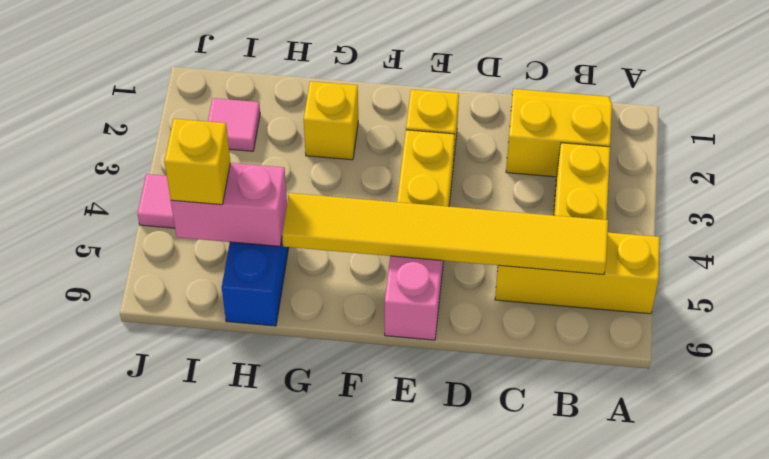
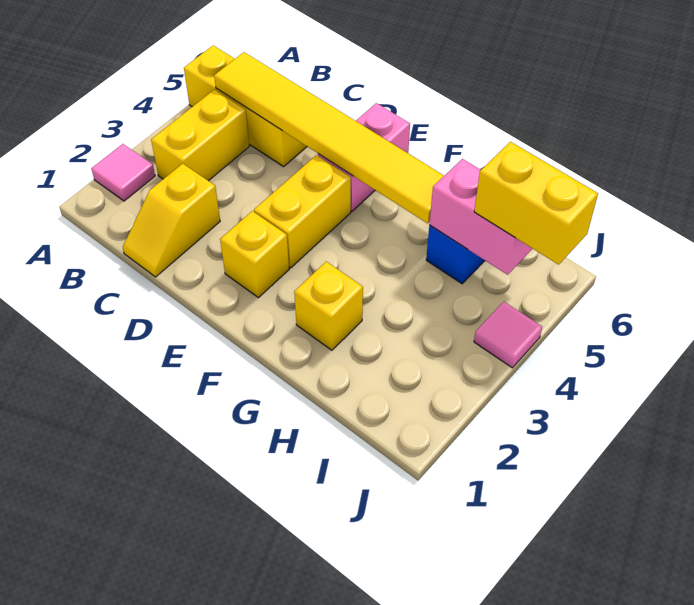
yellow 2x2 slope [506,89,612,177] -> yellow 1x2 slope [123,164,220,277]
pink 1x1 tile [208,98,260,151] -> pink 1x1 tile moved to [91,144,155,201]
yellow 1x1 brick [165,119,230,205] -> yellow 1x2 brick [474,142,598,265]

